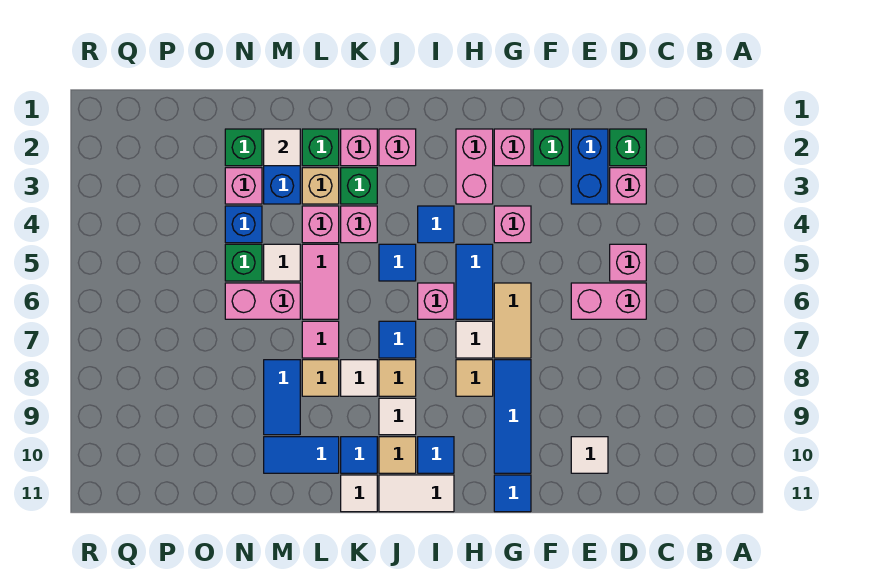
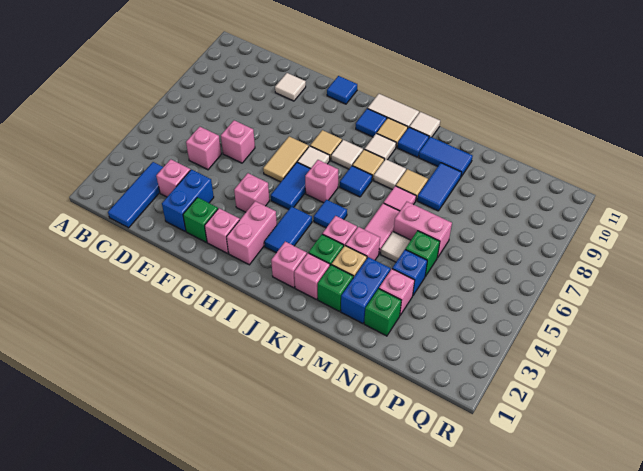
green 1x1 brick [610,129,646,166] -> none
pink 1x2 brick [571,283,646,319] -> pink 1x1 brick [221,120,255,163]
blue 1x3 tile [494,360,531,473] -> blue 1x3 tile moved to [108,162,163,228]
blue 1x1 tile [418,206,454,243] -> blue 1x2 tile [264,207,312,253]
white 1x1 tile [264,129,300,166] -> white 1x1 tile moved to [331,140,363,169]

